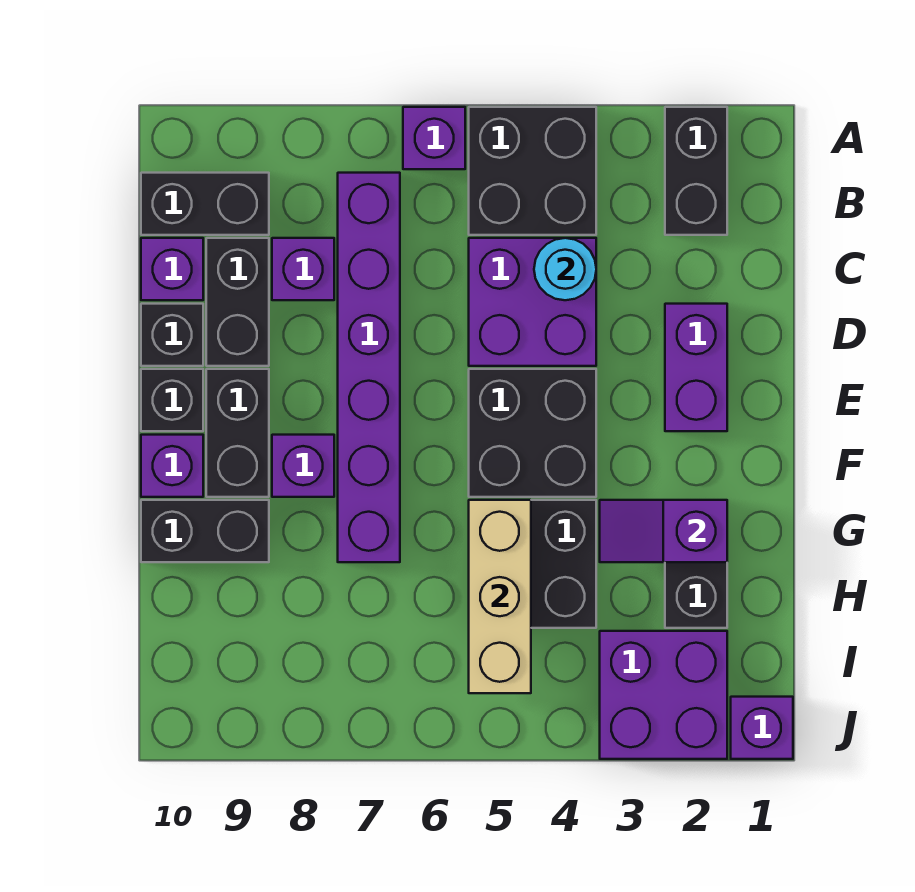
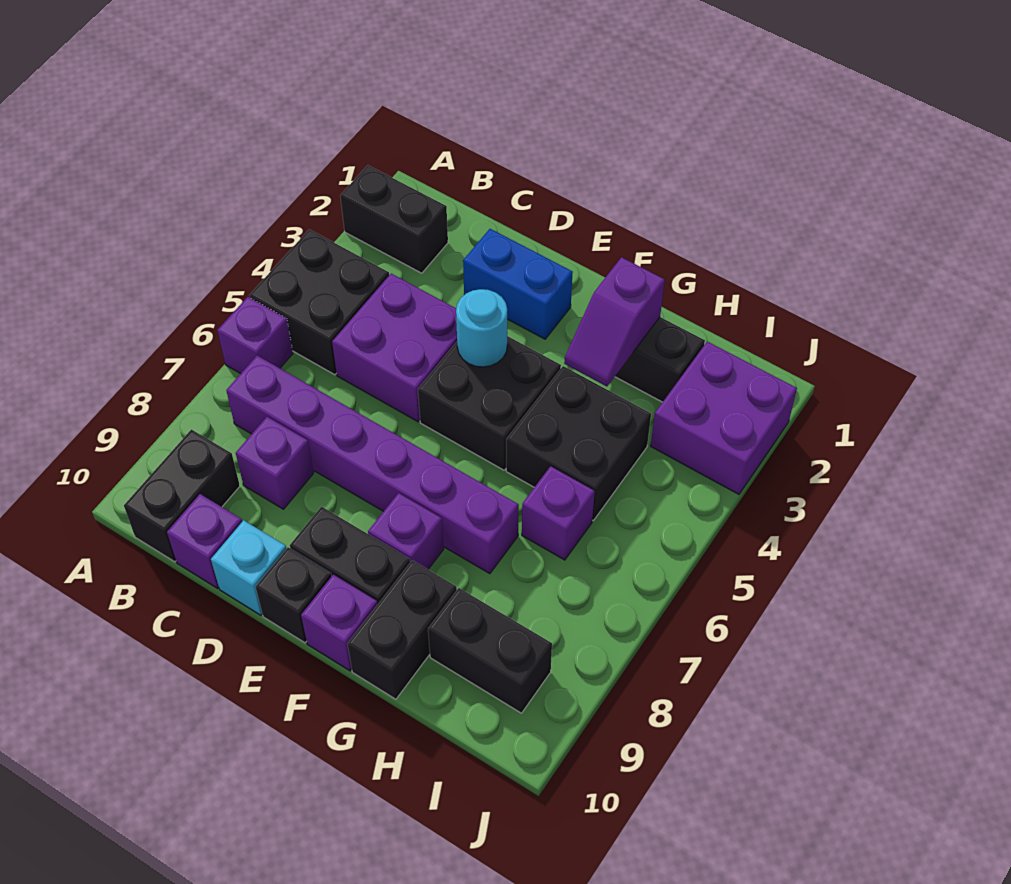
cyan 1x1 round brick [534,238,596,300] -> cyan 1x1 round brick moved to [456,289,507,367]
black 1x2 brick [206,238,269,366] -> black 1x2 brick moved to [428,588,552,713]
purple 1x2 brick [665,304,727,431] -> blue 1x2 brick [463,229,573,339]
black 1x1 brick [141,304,203,366] -> cyan 1x1 brick [211,520,286,615]
tan 1x3 brick [469,500,531,693] -> none
purple 1x1 brick [731,697,793,759] -> purple 1x1 brick moved to [522,466,595,560]

